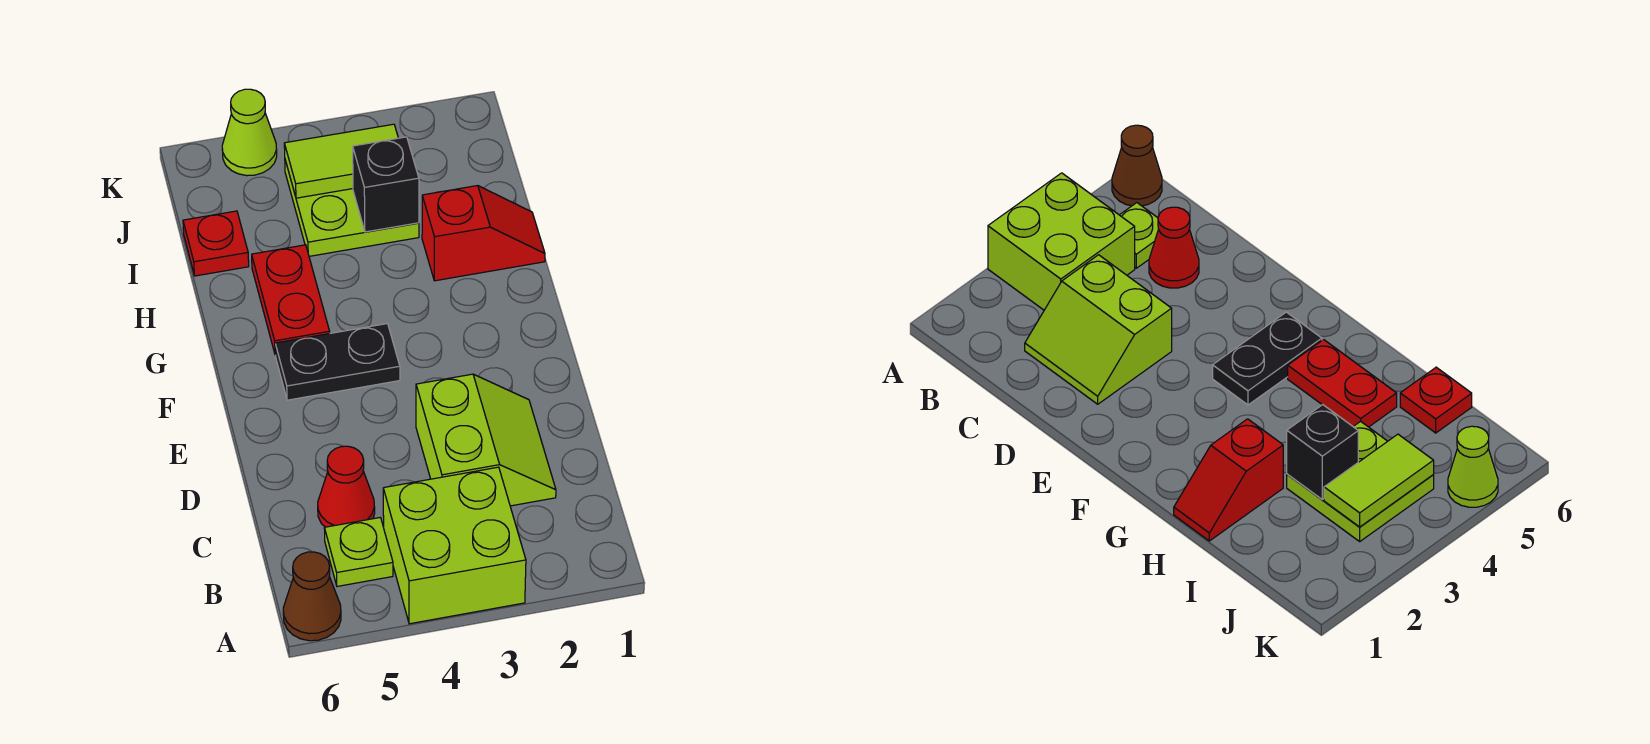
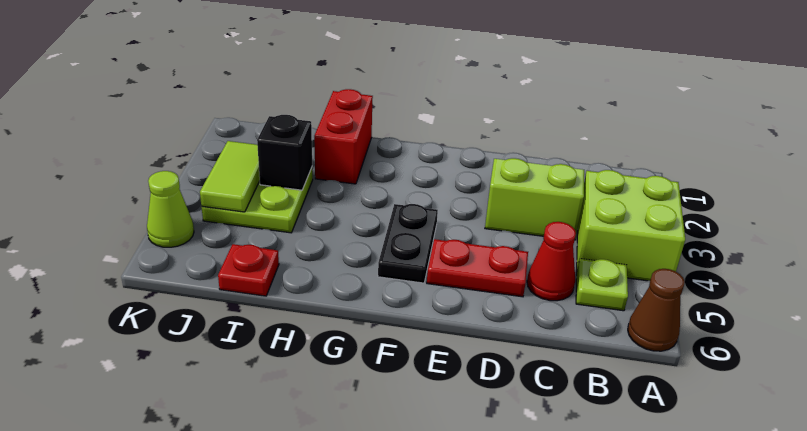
red 1x2 plate [252,245,330,355] -> red 1x2 plate moved to [427,239,528,297]
red 1x2 slope [422,186,545,281] -> red 1x2 brick [314,89,373,184]

